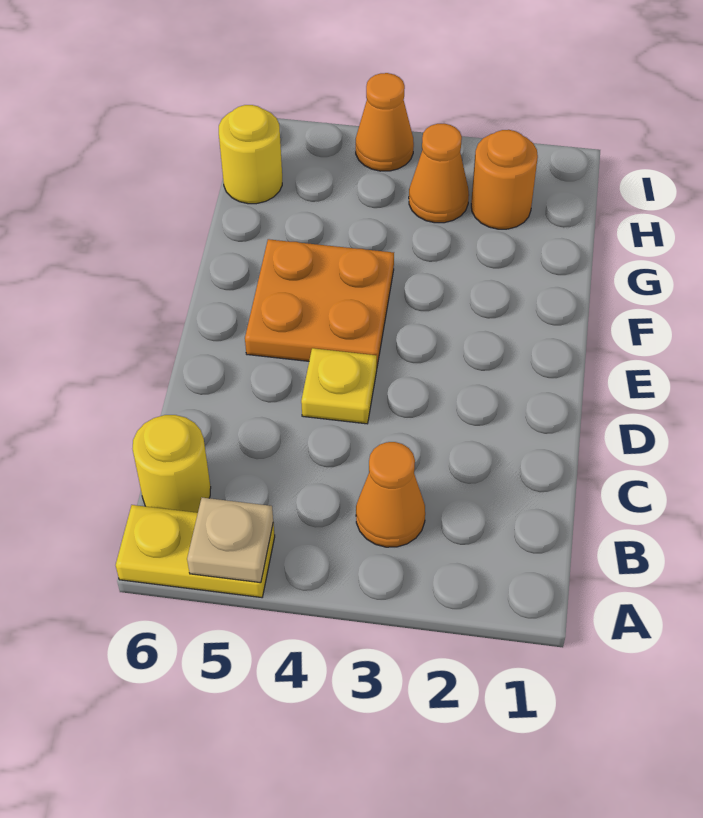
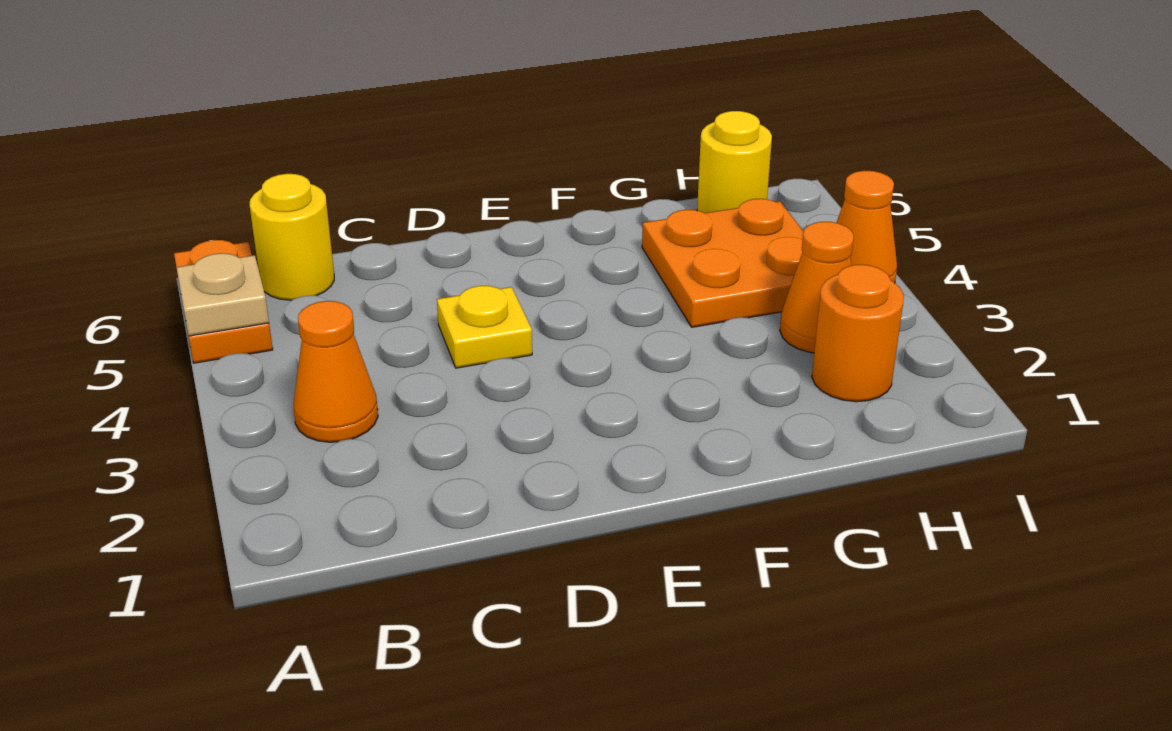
yellow 1x2 plate [116,505,275,597] -> orange 1x2 plate [174,240,273,363]
orange 2x2 plate [245,239,394,366] -> orange 2x2 plate moved to [642,199,804,327]

